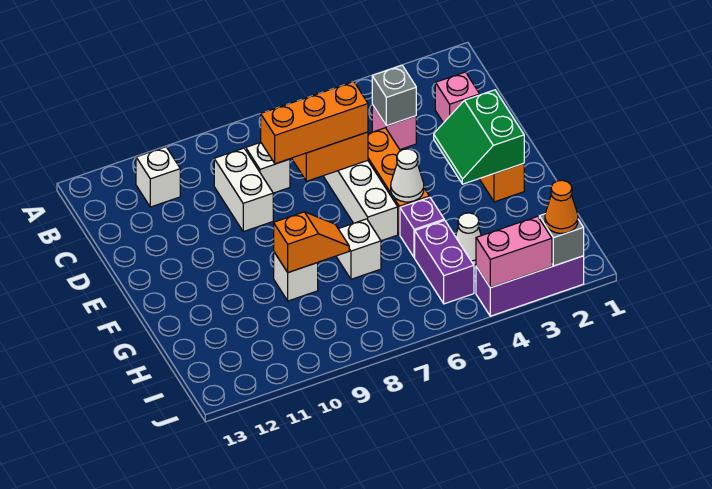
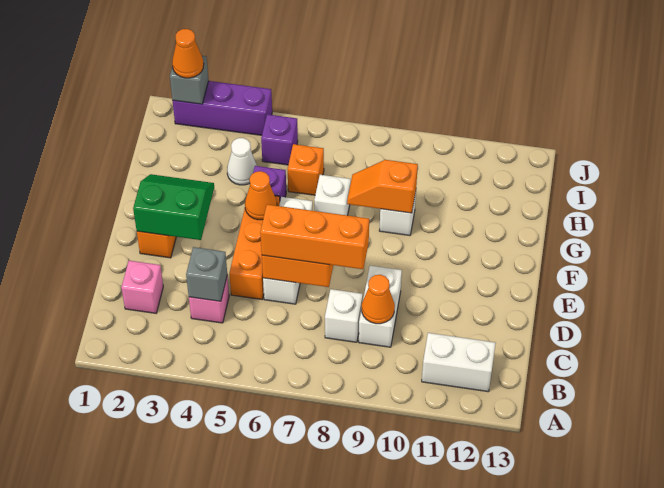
white 1x1 brick [136,147,180,207] -> white 1x2 brick [422,333,496,392]
none -> orange 1x1 cone [362,275,395,324]
green 2x2 slope [434,90,524,184] -> green 2x2 slope turned to [133,174,214,240]
white 1x1 cone [391,149,424,202] -> orange 1x1 cone [245,171,277,220]
purple 1x2 brick [415,220,474,304] -> purple 1x1 brick [261,114,298,165]
none -> orange 1x1 brick [288,144,324,195]
pink 1x2 brick [476,216,552,288] -> none

